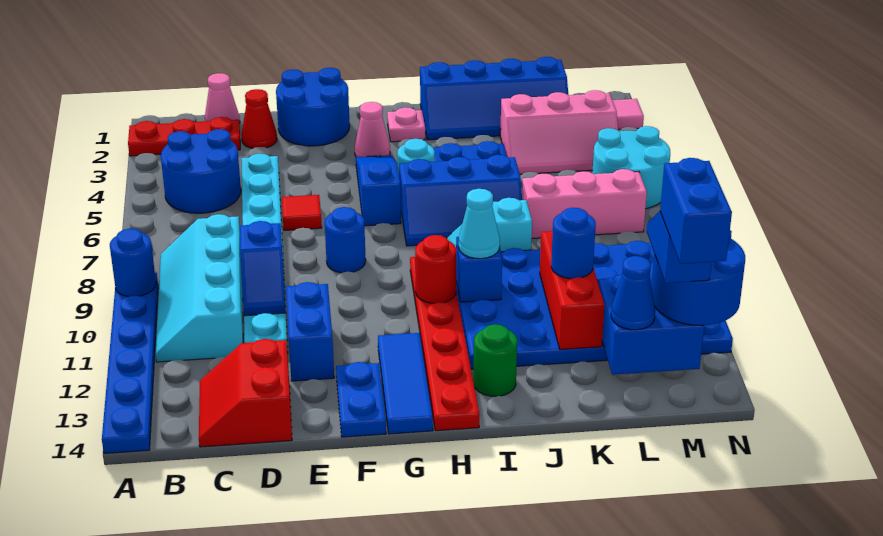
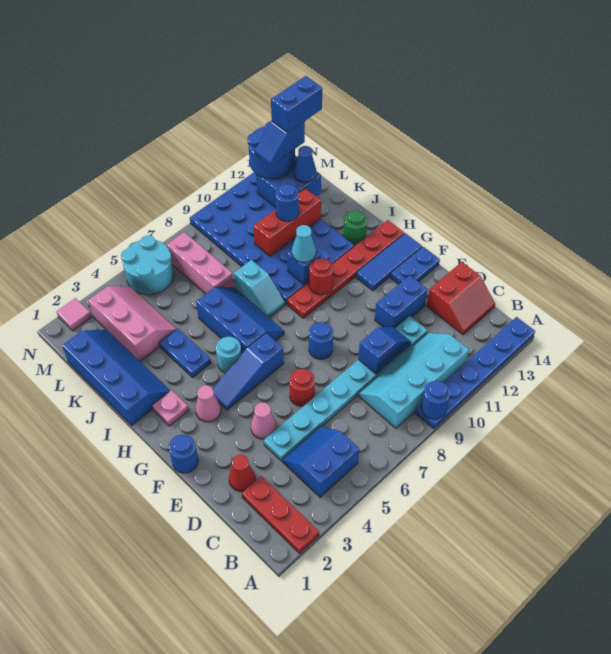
blue 2x2 round brick [161,129,241,213] -> blue 2x2 slope [283,427,359,497]
cyan 2x4 slope [155,214,243,362] -> cyan 2x4 slope turned to [359,333,469,428]
pink 1x1 cone [205,73,240,123] -> pink 1x1 cone moved to [251,403,276,439]
blue 2x2 round brick [276,68,350,146] -> blue 1x1 round brick [169,435,198,473]
red 1x1 tile [282,195,322,230] -> red 1x1 round brick [289,369,315,406]

